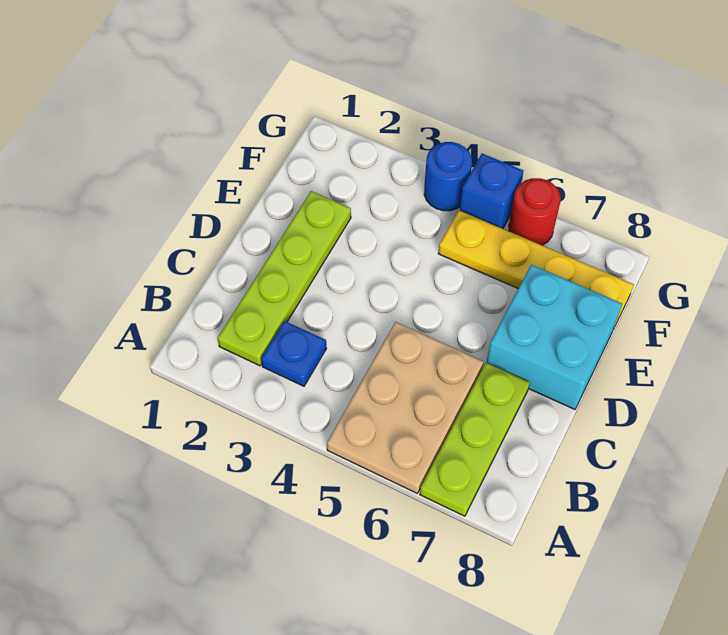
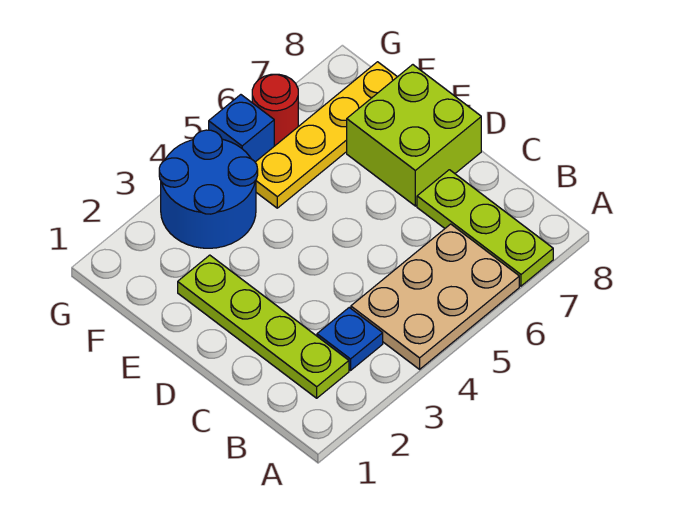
tan 2x3 plate [327,322,483,493] -> tan 2x3 plate turned to [351,224,519,369]
cyan 2x2 brick [487,265,622,409] -> lime 2x2 brick [347,65,481,206]
blue 1x1 round brick [424,142,472,211] -> blue 2x2 round brick [159,130,258,248]

